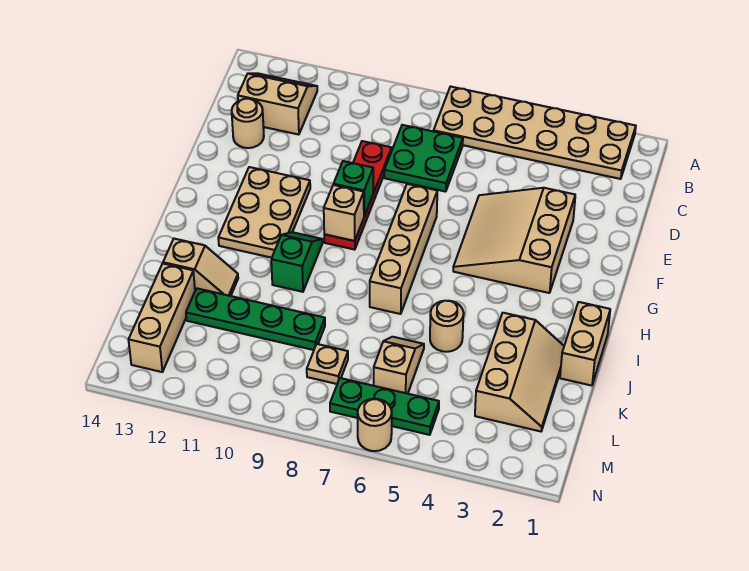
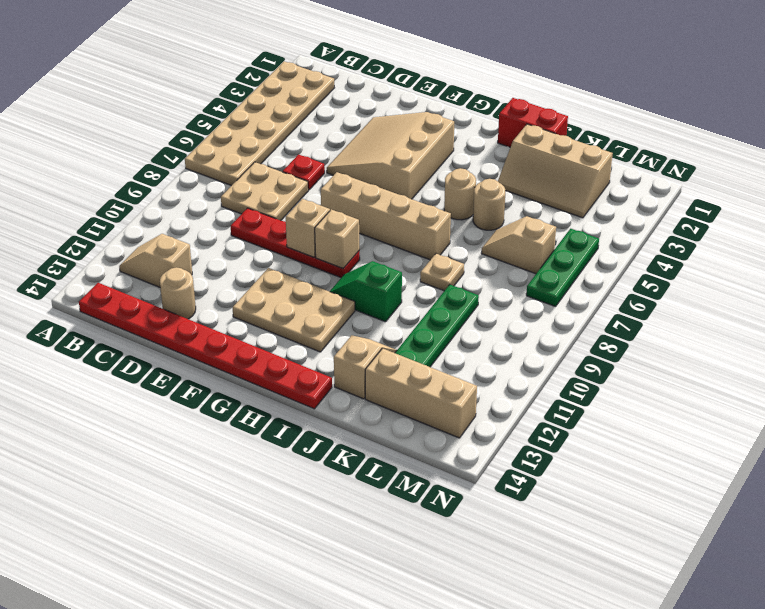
tan 2x2 slope [238,73,317,135] -> tan 1x2 slope [119,234,192,287]
none -> red 1x8 plate [79,283,332,409]
green 2x2 plate [384,125,463,192] -> tan 2x2 plate [221,162,308,221]
none -> red 1x1 plate [283,154,325,190]
tan 3x3 slope [453,188,575,293] -> tan 3x3 slope turned to [327,112,454,199]
green 1x1 brick [334,161,373,216] -> tan 1x1 brick [286,199,330,257]
tan 1x2 brick [560,302,610,386] -> red 1x2 brick [498,98,568,147]
tan 2x3 slope [475,313,564,431] -> tan 2x3 slope turned to [498,124,613,218]
tan 1x1 plate [307,344,348,384] -> tan 1x1 plate moved to [420,254,464,291]
tan 1x1 round brick [358,399,392,451] -> tan 1x1 round brick moved to [444,168,476,220]

